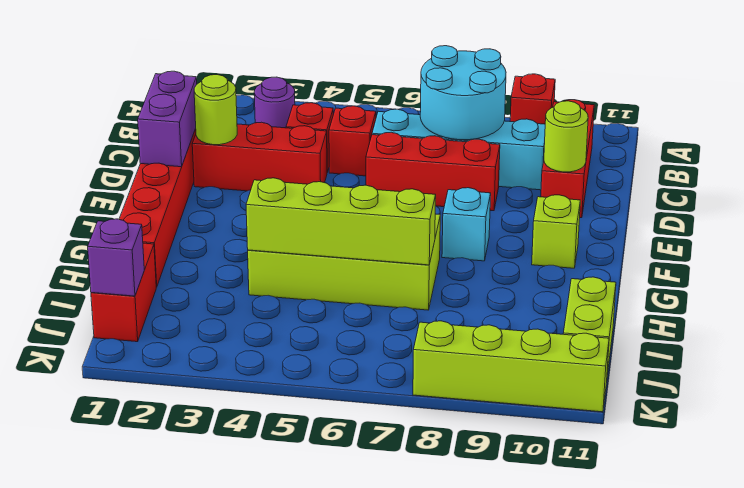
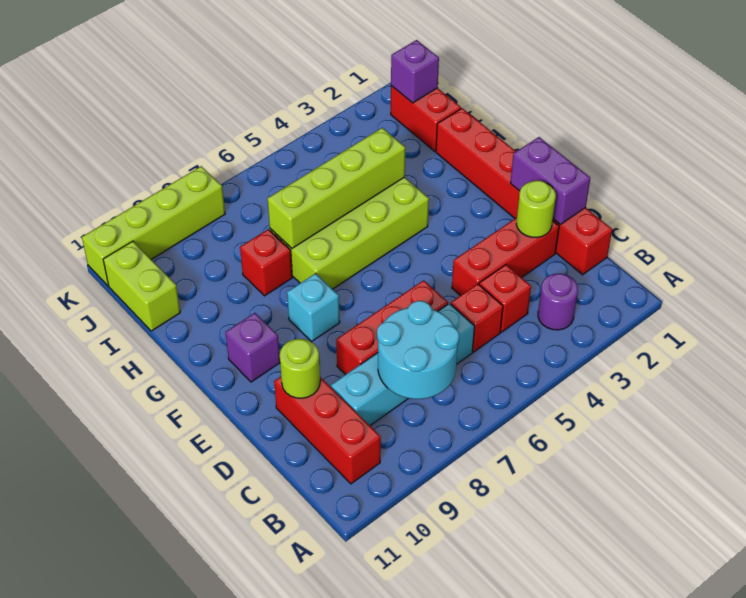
red 1x1 brick [510,74,555,124] -> red 1x1 brick moved to [240,229,292,296]
lime 1x1 brick [532,195,580,268] -> purple 1x1 brick [225,313,280,382]

